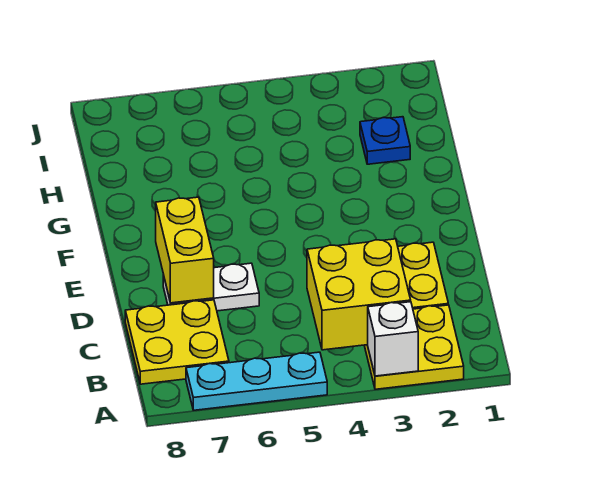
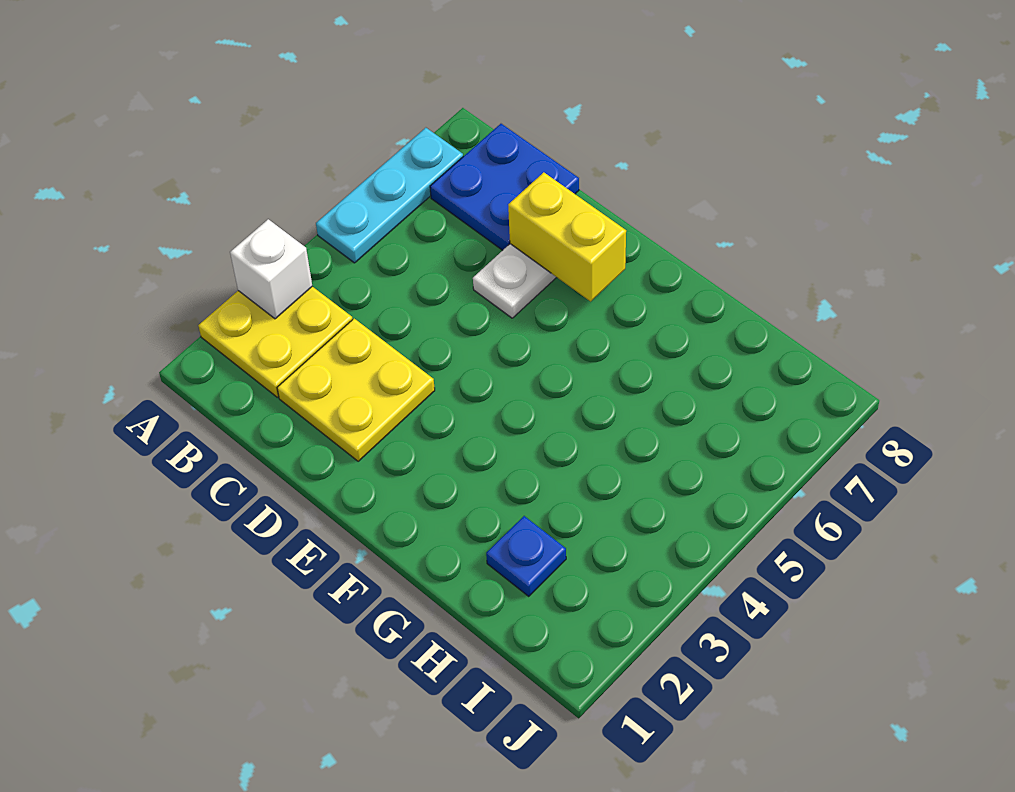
yellow 2x2 brick [307,239,411,350] -> none
yellow 2x2 plate [125,300,229,384] -> blue 2x2 plate [430,124,579,250]

